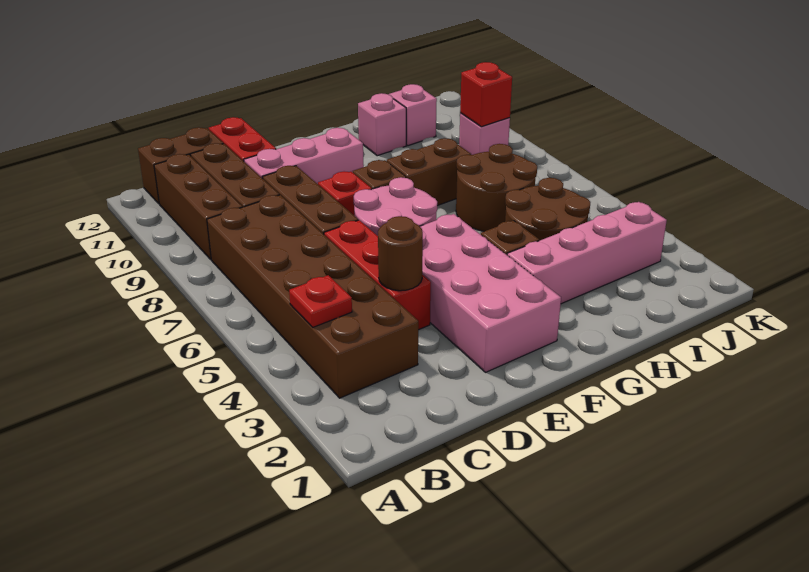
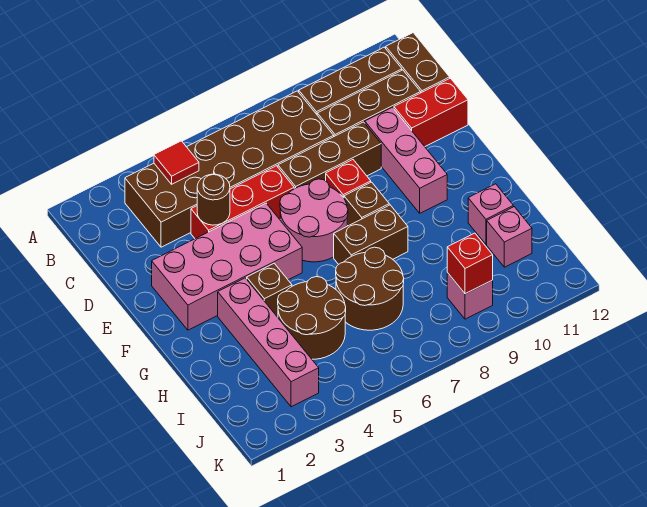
red 1x1 plate [289,275,352,327] -> red 1x1 tile [154,141,199,184]
brown 1x2 brick [387,138,471,206] -> brown 1x2 brick turned to [334,205,408,264]

